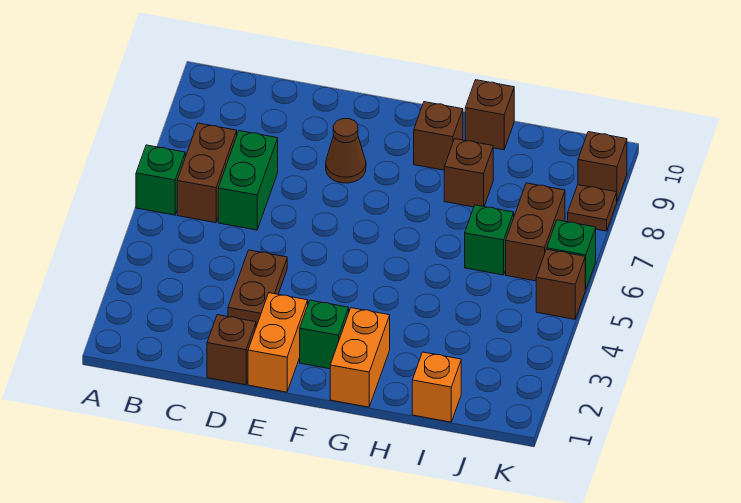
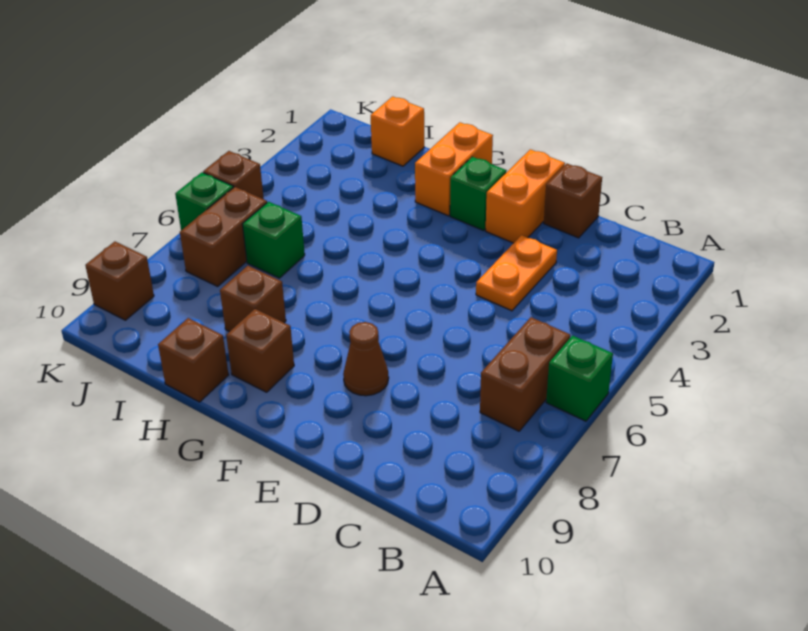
green 1x2 brick [218,131,278,230] -> none
brown 1x2 plate [228,250,287,324] -> orange 1x2 plate [476,235,557,311]
brown 1x1 plate [568,185,617,231] -> none

